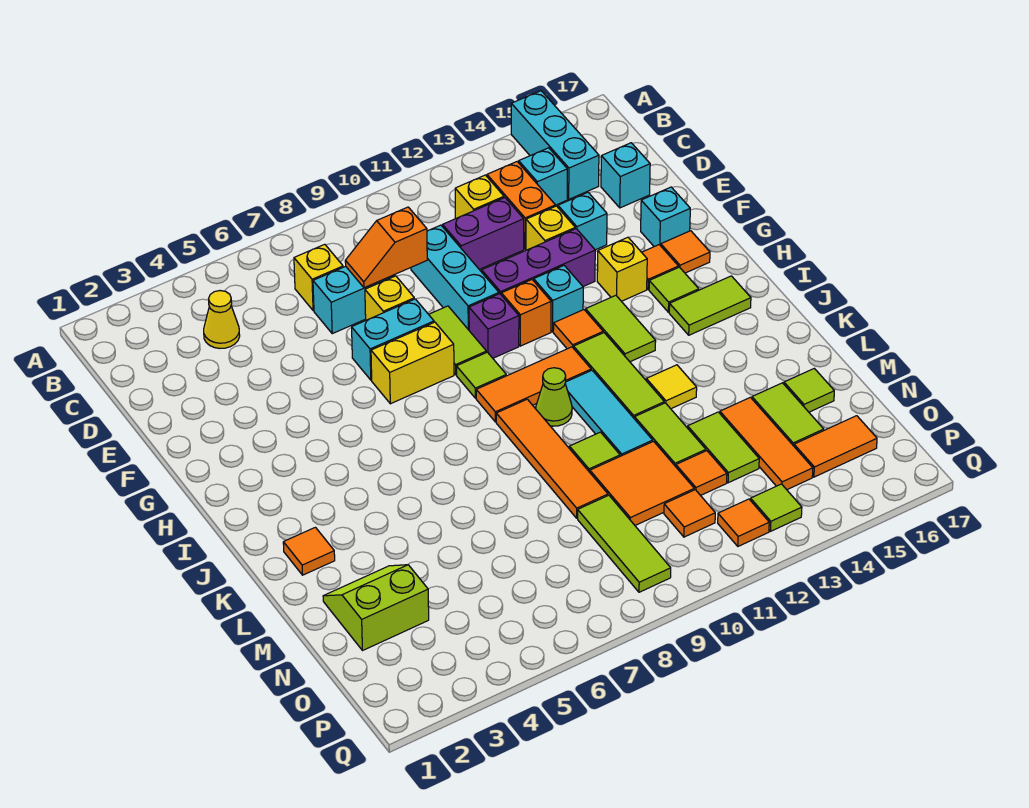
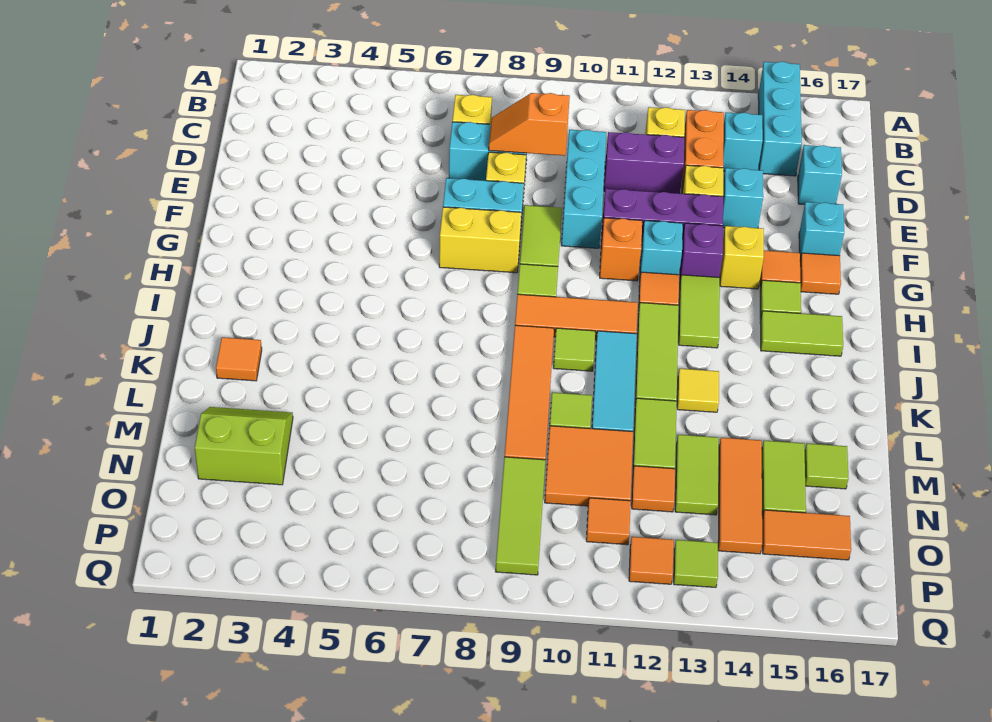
yellow 1x1 cone [204,291,240,348] -> none
purple 1x1 brick [469,294,519,358] -> purple 1x1 brick moved to [680,223,723,279]
lime 1x1 cone [536,368,572,426] -> lime 1x1 tile [553,328,595,371]

